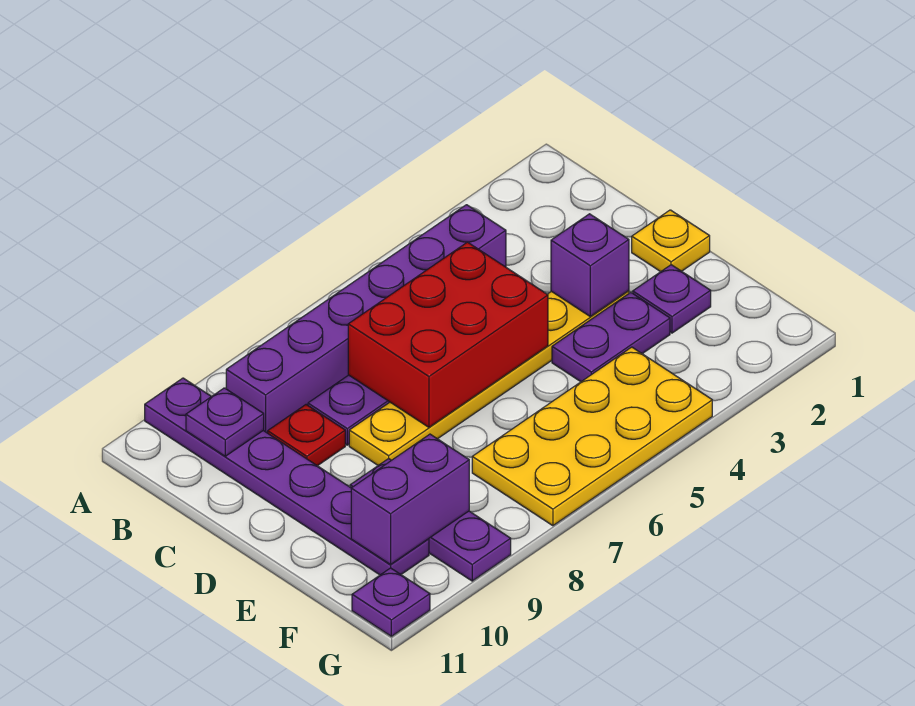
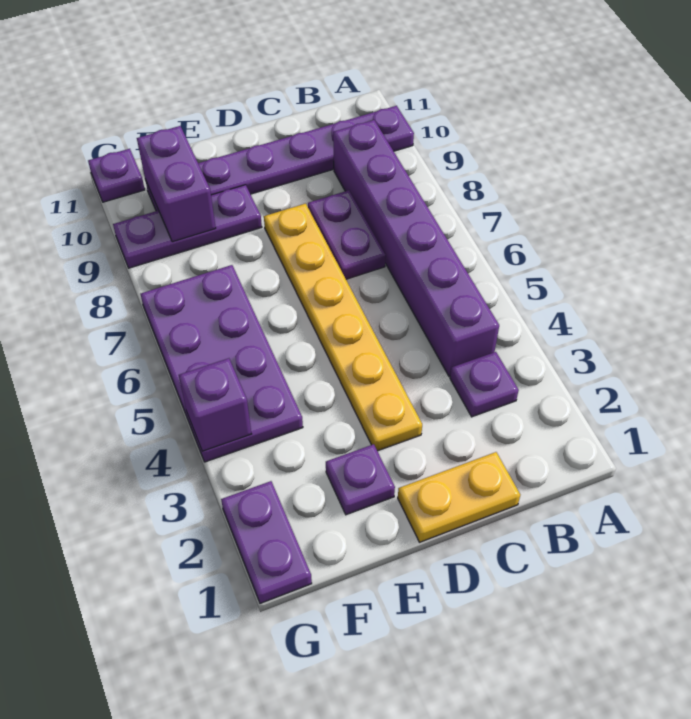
purple 1x1 plate [186,388,264,456] -> purple 1x1 plate moved to [450,352,519,417]
red 2x3 brick [348,242,548,427] -> none
red 1x1 plate [268,405,345,466] -> none
yellow 1x1 plate [632,210,710,272] -> yellow 1x2 plate [398,452,520,542]
purple 1x1 brick [551,214,629,317] -> purple 1x1 brick moved to [179,358,251,451]
purple 1x2 plate [552,292,670,382] -> purple 1x2 plate moved to [221,481,312,603]
yellow 2x4 plate [472,347,712,526] -> purple 2x4 plate [140,265,303,462]

